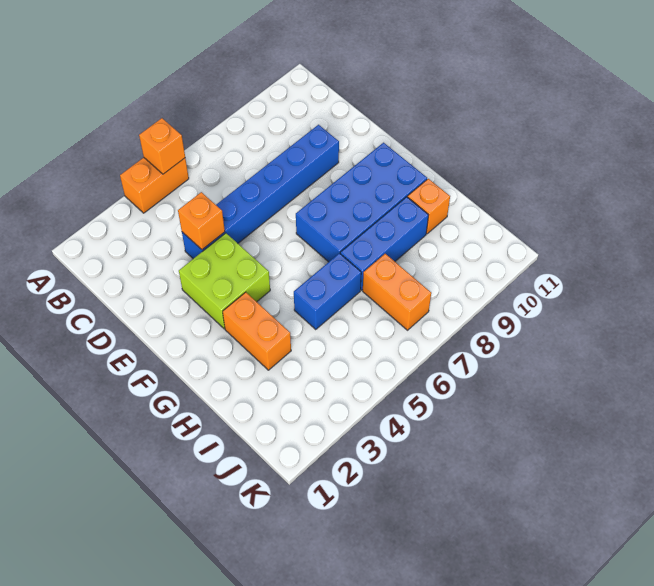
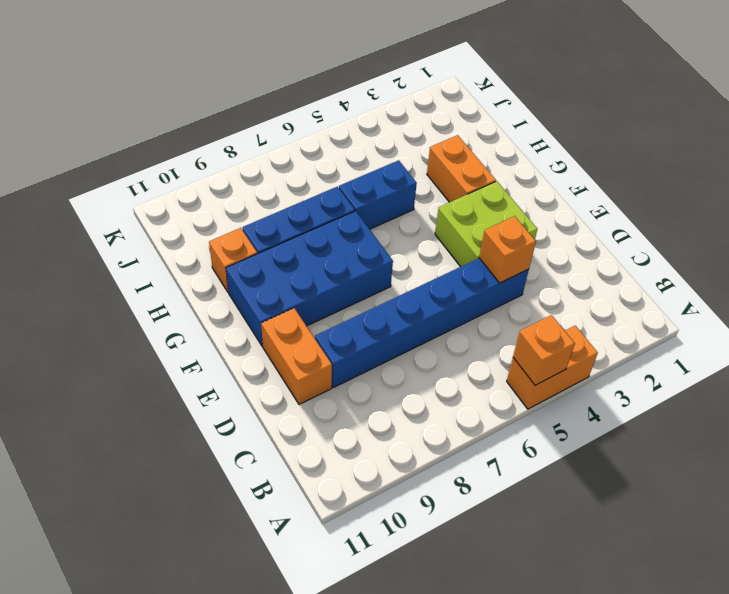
orange 1x2 brick [363,254,431,330] -> orange 1x2 brick moved to [261,308,332,404]

